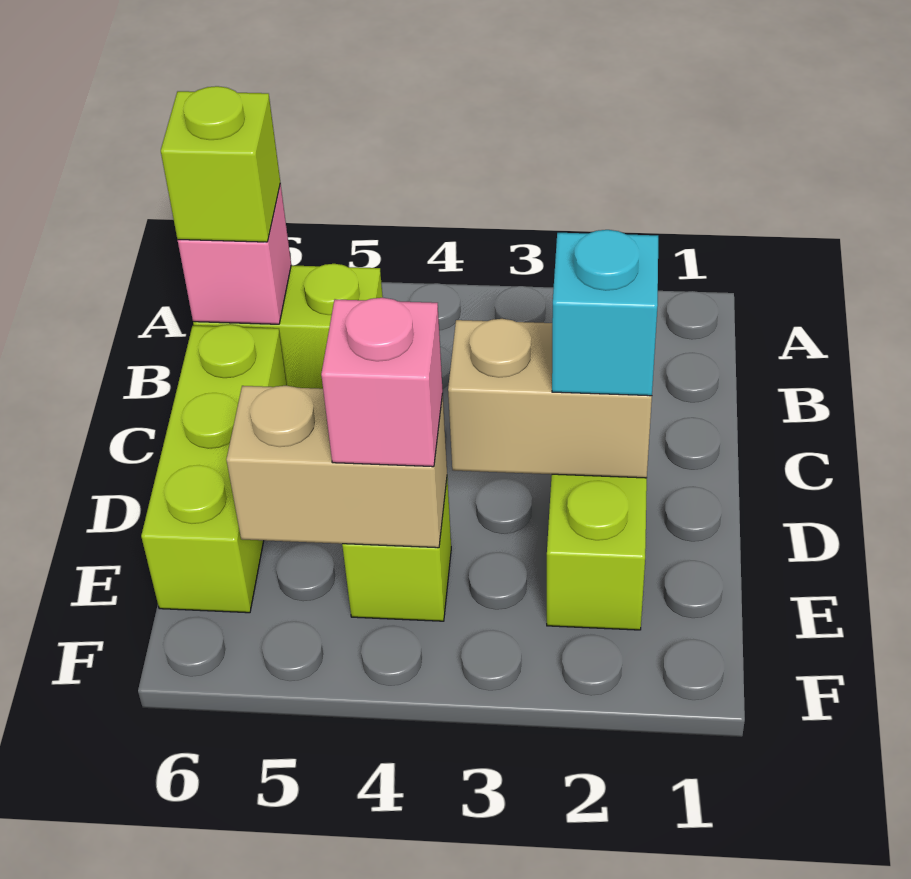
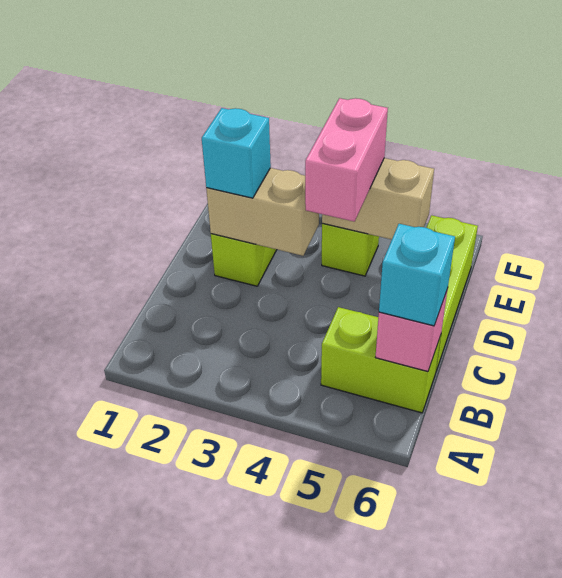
lime 1x1 brick [161,86,280,242] -> cyan 1x1 brick [379,224,455,326]
pink 1x1 brick [321,298,443,467] -> pink 1x2 brick [305,98,388,222]

